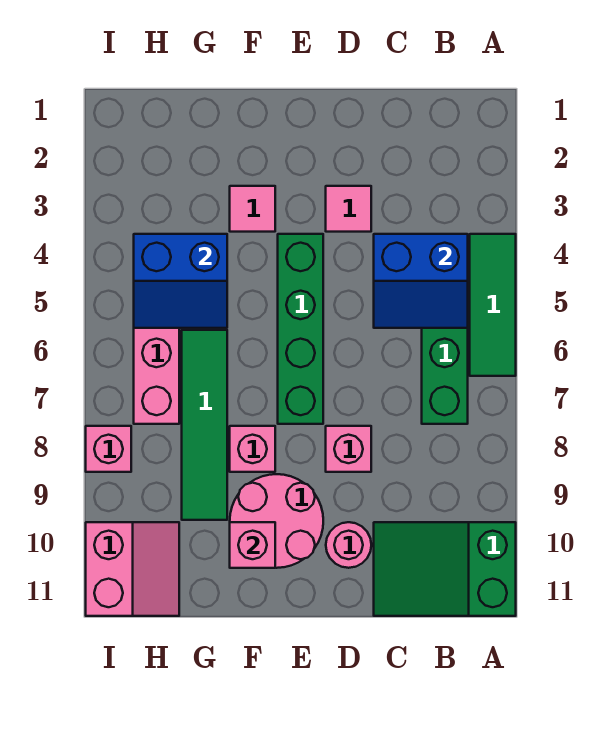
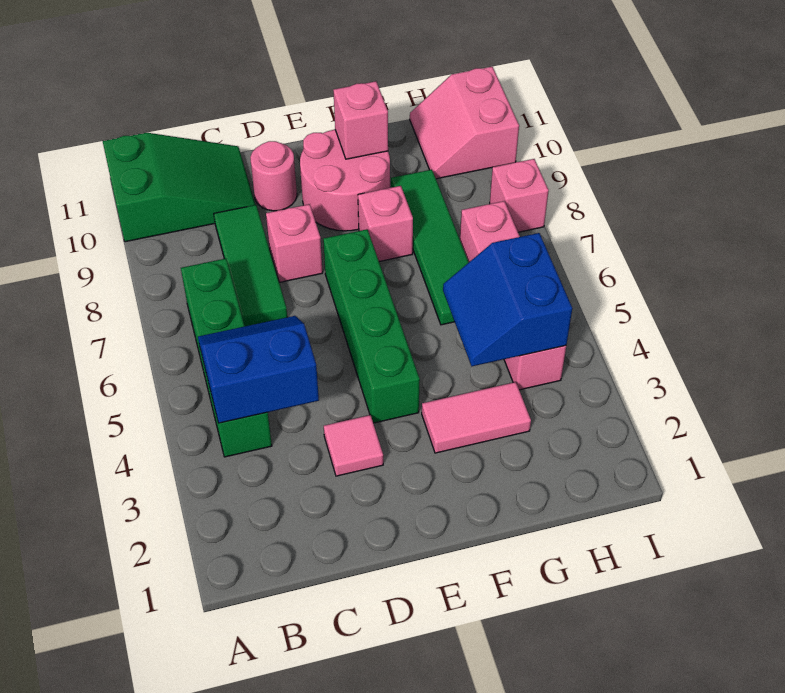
green 1x3 tile [470,234,516,376] -> green 1x3 tile moved to [214,205,287,326]
pink 1x1 tile [230,186,275,232] -> pink 1x2 tile [422,382,531,453]
blue 2x2 slope [134,234,227,328] -> blue 2x2 slope turned to [443,233,572,366]

